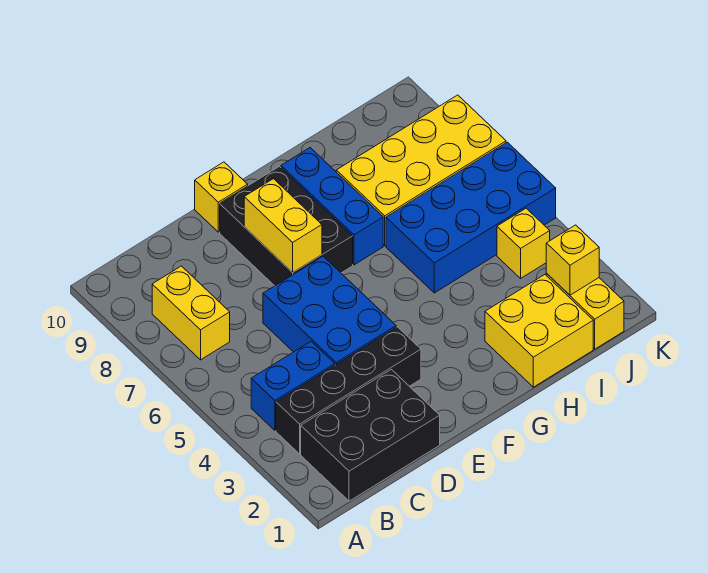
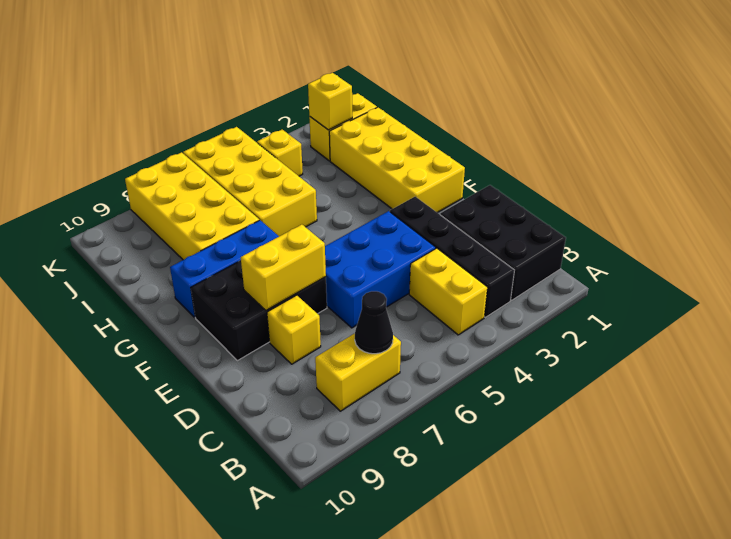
blue 1x2 brick [251,341,335,430] -> yellow 1x2 brick [409,248,487,335]
none -> black 1x1 cone [355,291,393,354]
yellow 1x1 brick [195,162,248,232] -> yellow 1x1 brick moved to [267,295,321,364]
yellow 2x2 brick [485,275,593,387] -> yellow 2x4 brick [329,107,465,213]
blue 2x4 brick [386,142,556,293] -> yellow 2x4 brick [183,127,317,236]

